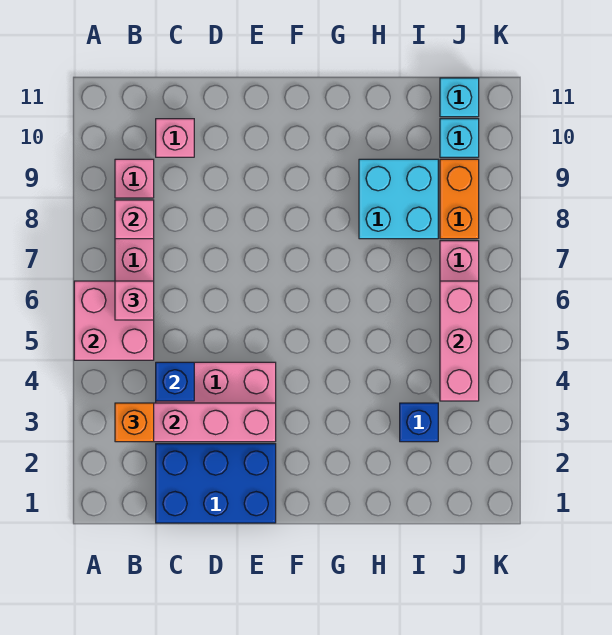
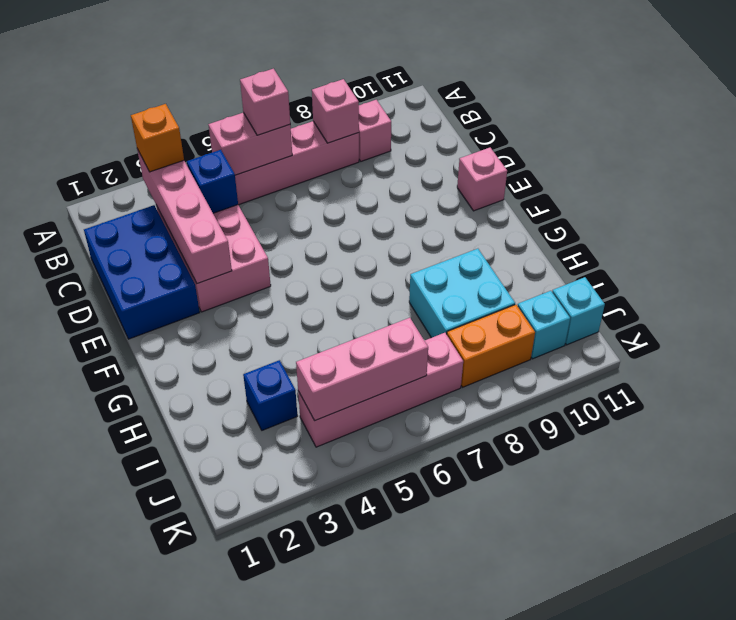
pink 2x2 brick [74,281,154,360] -> pink 1x2 brick [208,112,292,175]
pink 1x1 brick [156,119,194,157] -> pink 1x1 brick moved to [457,148,507,211]

